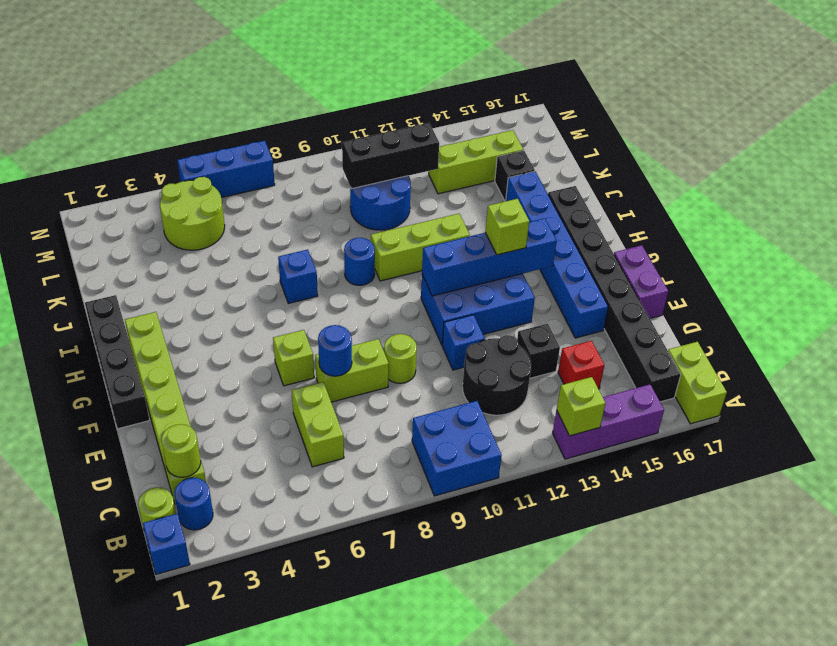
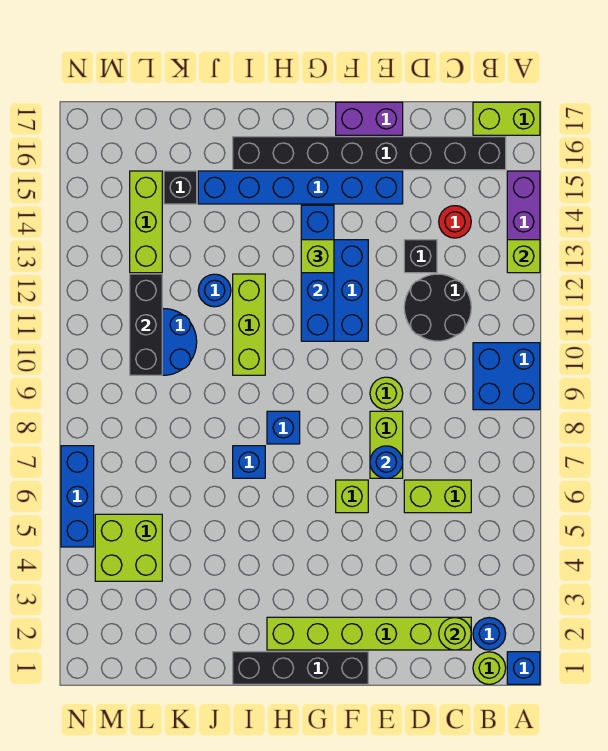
red 1x1 brick [558,341,604,389] -> red 1x1 round brick [439,206,471,238]
blue 1x1 brick [442,315,485,370] -> blue 1x1 brick moved to [267,411,300,444]
blue 1x1 round brick [344,238,375,285] -> blue 1x1 round brick moved to [198,274,231,307]
lime 2x2 round brick [160,177,225,250] -> lime 2x2 brick [95,514,162,581]

